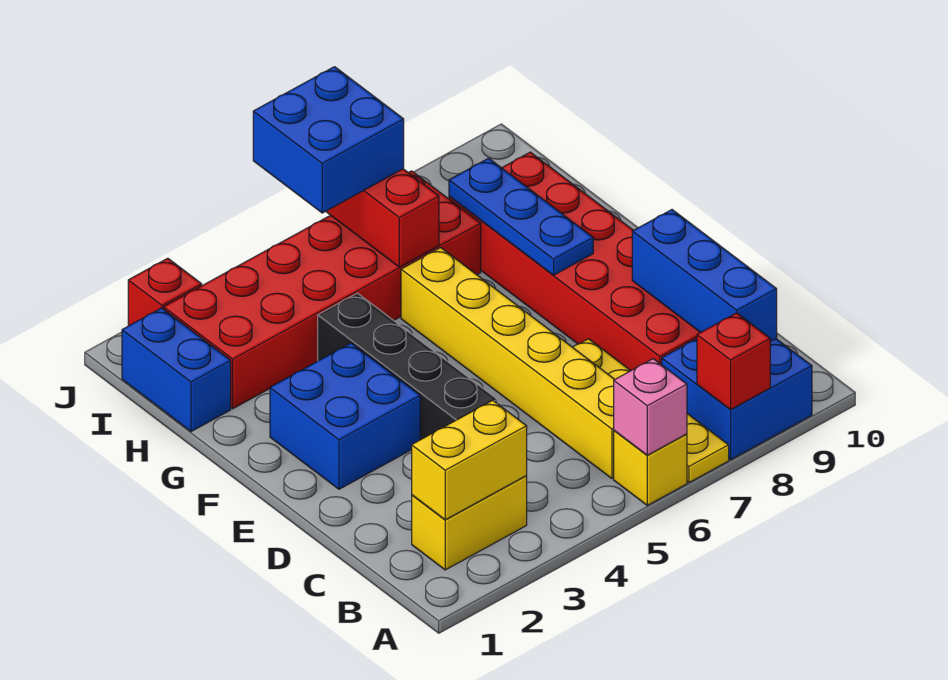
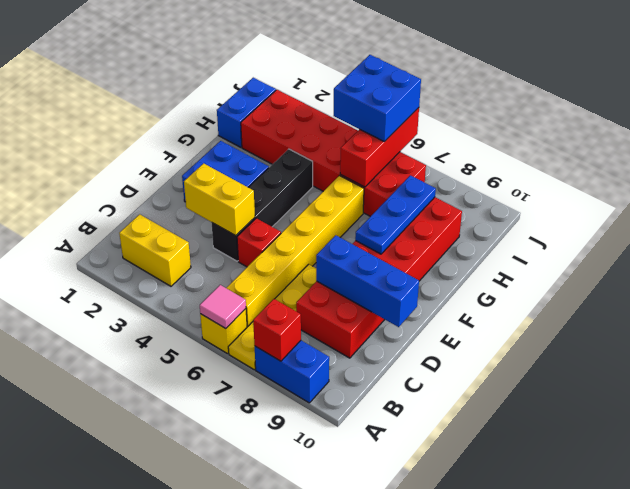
pink 1x1 brick [614,359,687,455] -> pink 1x1 tile [200,285,246,328]
blue 2x2 brick [662,339,812,460] -> blue 1x2 brick [255,341,329,403]
yellow 1x2 brick [412,400,527,520] -> yellow 1x2 brick moved to [184,163,255,236]
blue 1x3 brick [632,210,777,342] -> blue 1x3 brick turned to [316,235,419,327]
red 1x1 brick [128,258,202,326] -> red 1x1 brick moved to [237,218,281,267]

